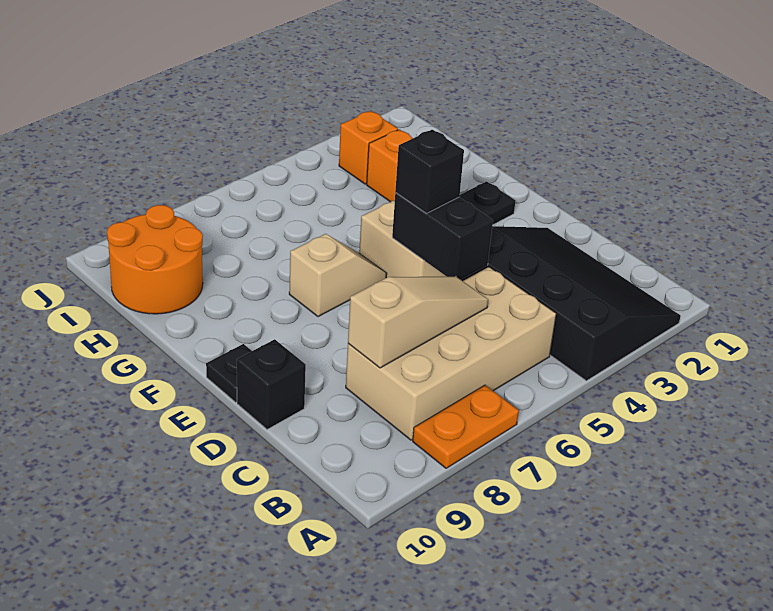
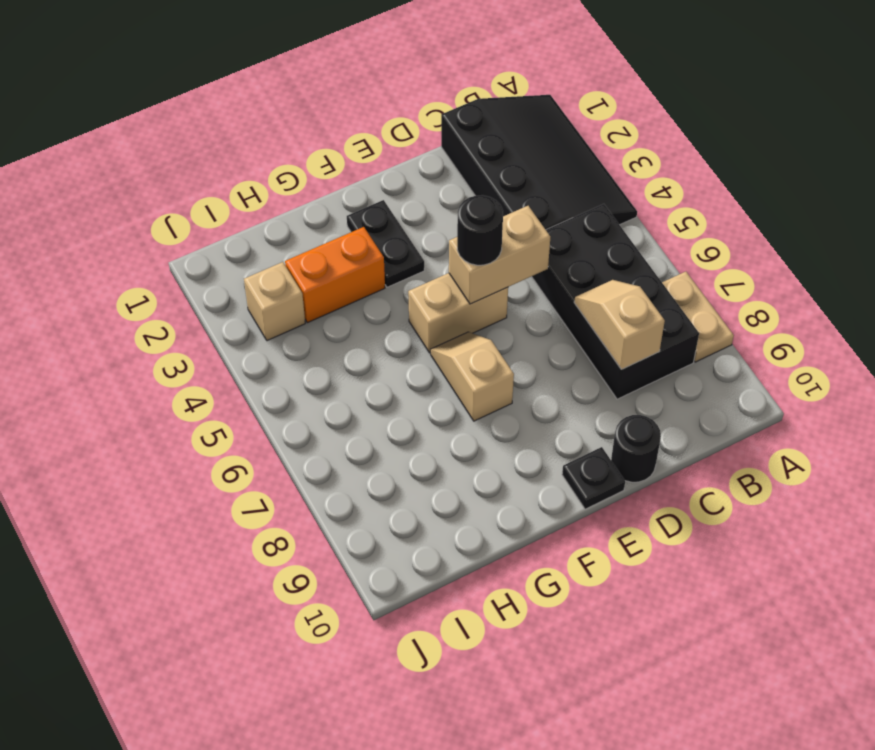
black 3x4 slope [461,226,681,381] -> black 3x4 slope turned to [441,95,637,230]
orange 1x2 plate [413,385,519,468] -> tan 1x2 plate [662,272,734,362]
tan 2x4 brick [346,267,556,440] -> black 2x4 brick [532,204,699,399]
tan 1x3 slope [348,277,488,368] -> tan 1x2 slope [574,280,665,369]
black 1x2 brick [392,193,493,280] -> tan 1x2 brick [449,206,550,304]
black 1x1 brick [237,339,306,430] -> black 1x1 round brick [611,415,661,482]
black 1x1 brick [395,130,464,213] -> black 1x1 round brick [457,195,503,265]
orange 2x2 round brick [107,205,203,314] -> none
orange 1x1 brick [339,111,398,184] -> tan 1x1 brick [244,262,305,341]

